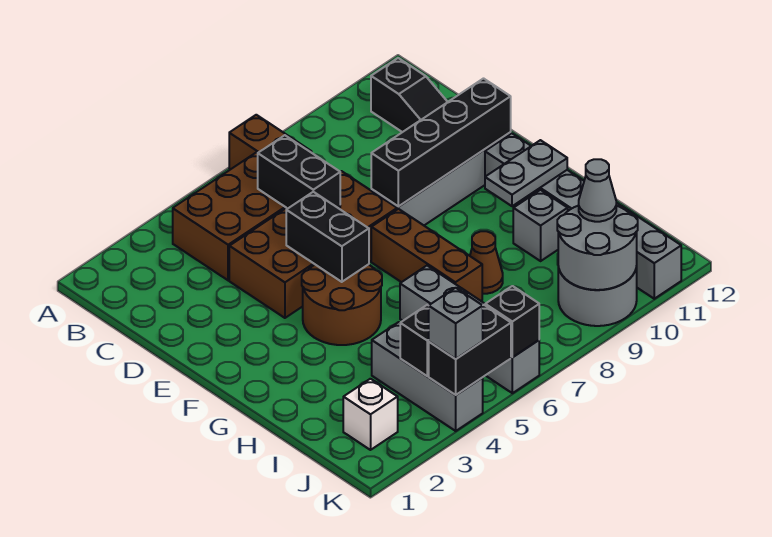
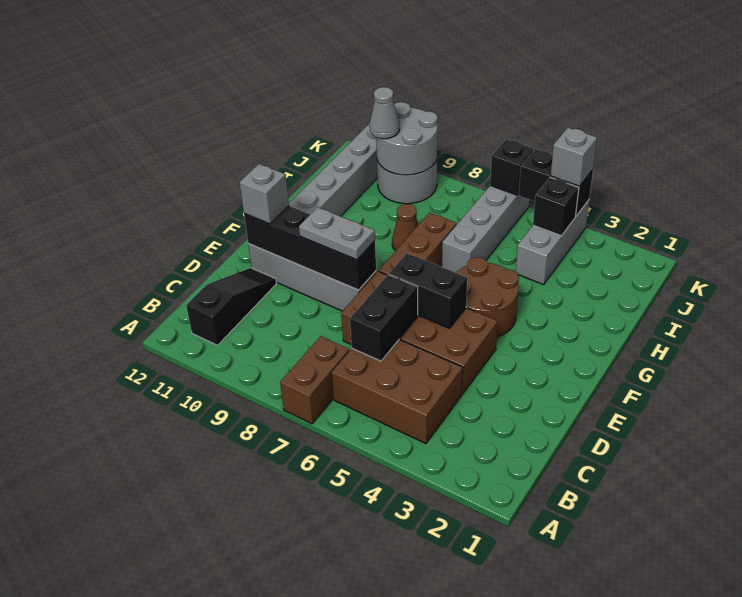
black 1x2 brick [286,192,369,282] -> black 1x2 brick turned to [389,253,467,328]
grey 1x2 plate [485,140,567,206] -> grey 1x2 plate moved to [299,207,375,260]
grey 1x1 brick [513,190,568,261] -> grey 1x1 brick moved to [239,164,289,224]
white 1x1 brick [343,379,398,450] -> none

